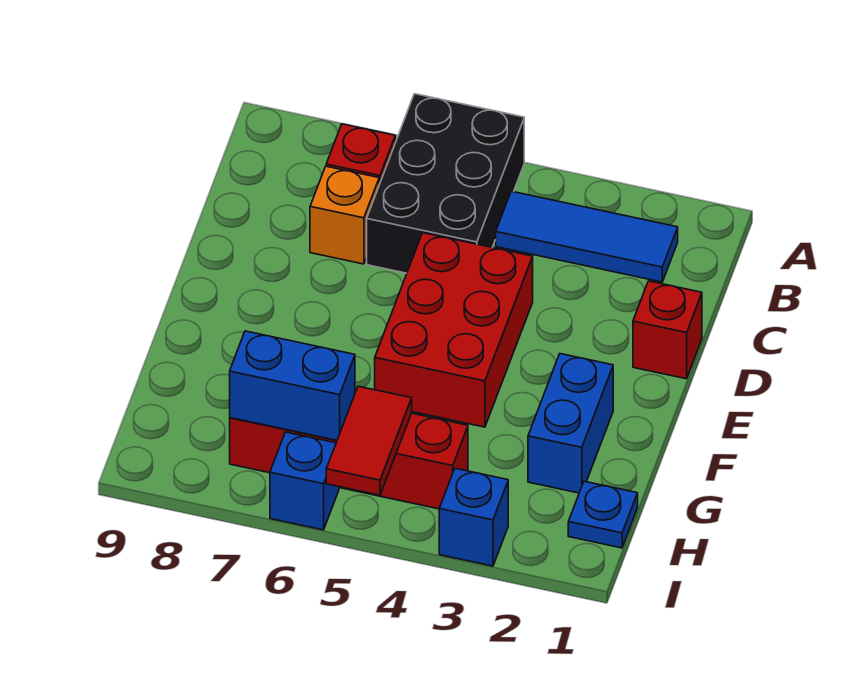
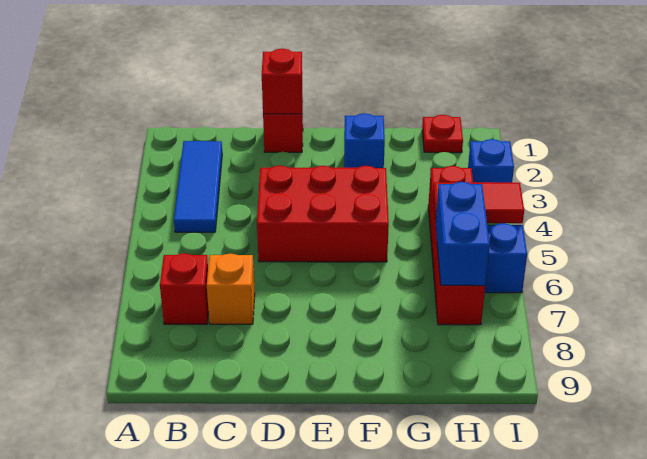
black 2x3 brick [367,94,524,273] -> none
none -> red 1x1 brick [262,49,302,114]
blue 1x2 brick [528,354,613,493] -> blue 1x1 brick [344,113,385,168]
blue 1x1 plate [568,481,638,548] -> red 1x1 plate [422,115,463,153]

